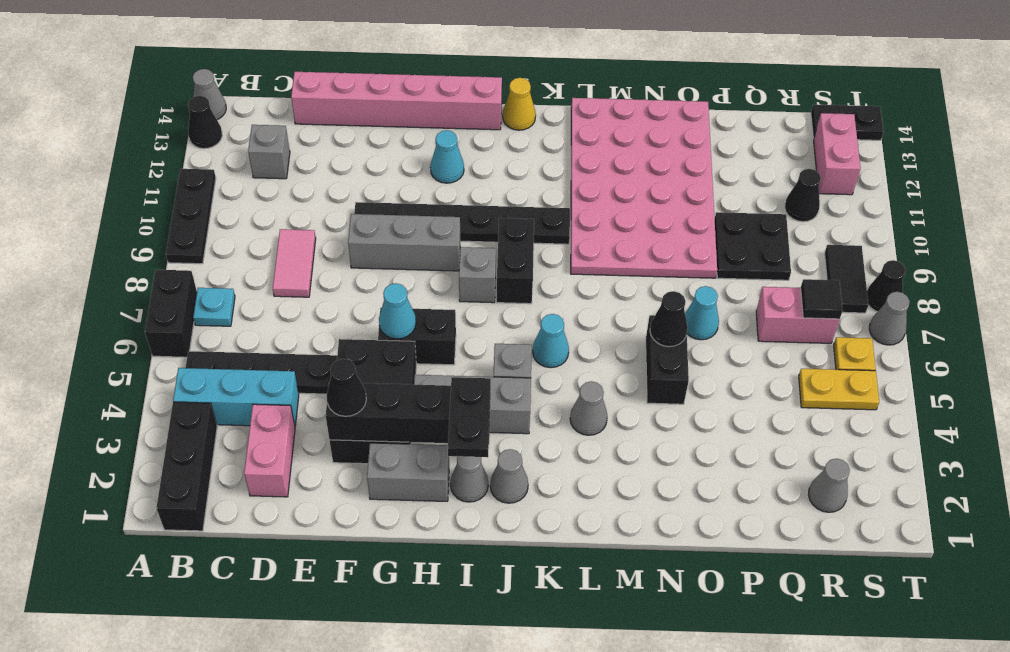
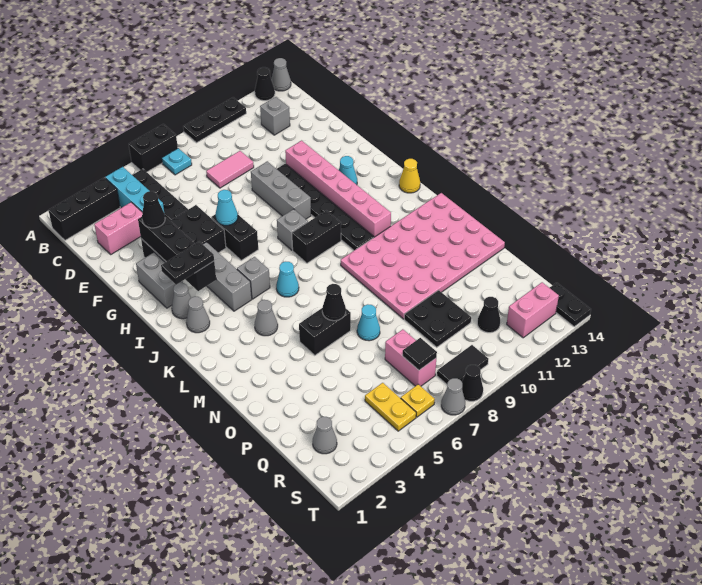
pink 1x6 brick [291,72,502,130] -> pink 1x6 brick moved to [285,140,391,237]

